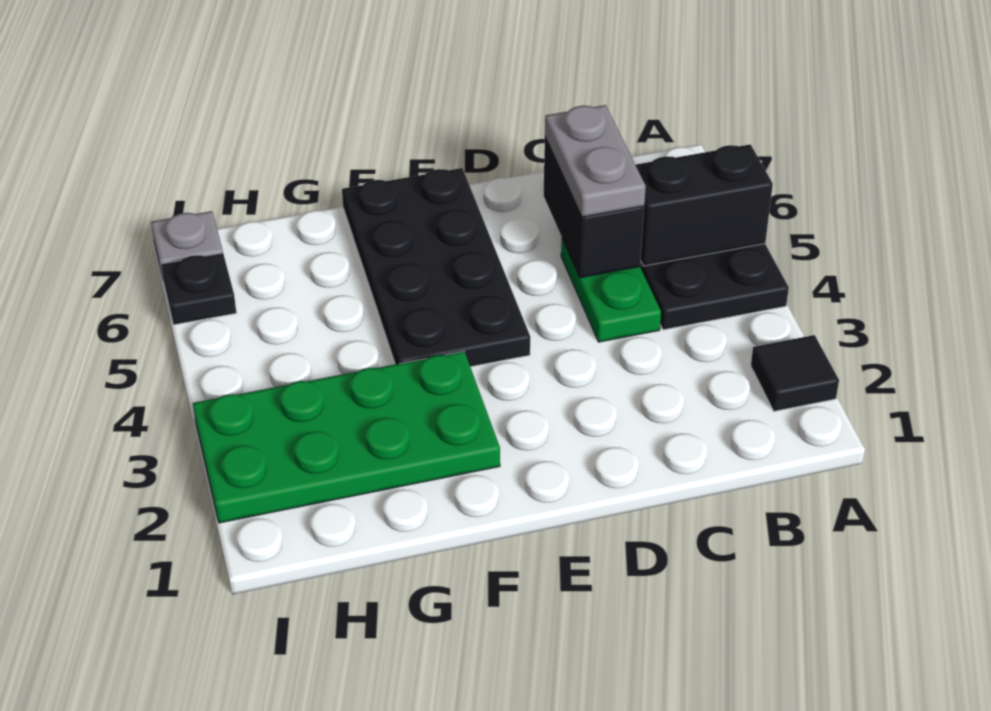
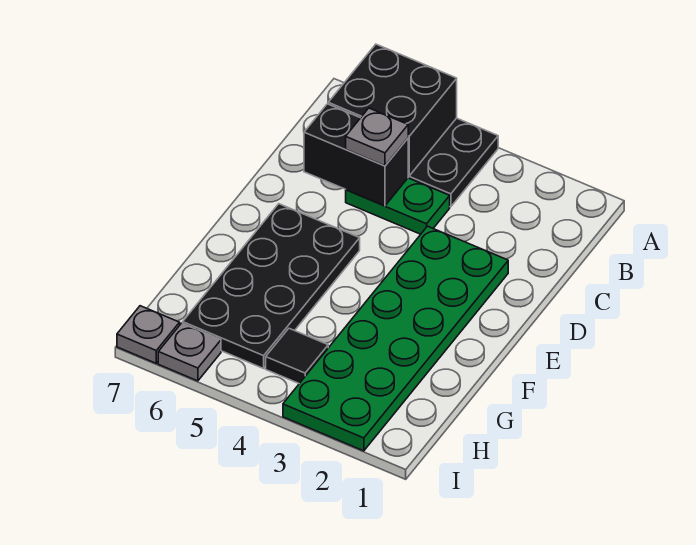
black 1x1 tile [751,335,839,411] -> black 1x1 tile moved to [266,328,328,384]
black 1x2 brick [635,144,773,266] -> black 2x2 brick [328,44,457,176]
grey 1x2 plate [545,105,646,217] -> grey 1x1 plate [346,108,408,166]
black 2x4 plate [342,168,530,367] -> black 2x4 plate turned to [183,204,360,368]
green 2x4 plate [193,351,500,523] -> green 2x6 plate [283,226,508,451]
black 1x1 plate [161,253,236,325] -> grey 1x1 plate [158,323,221,381]

